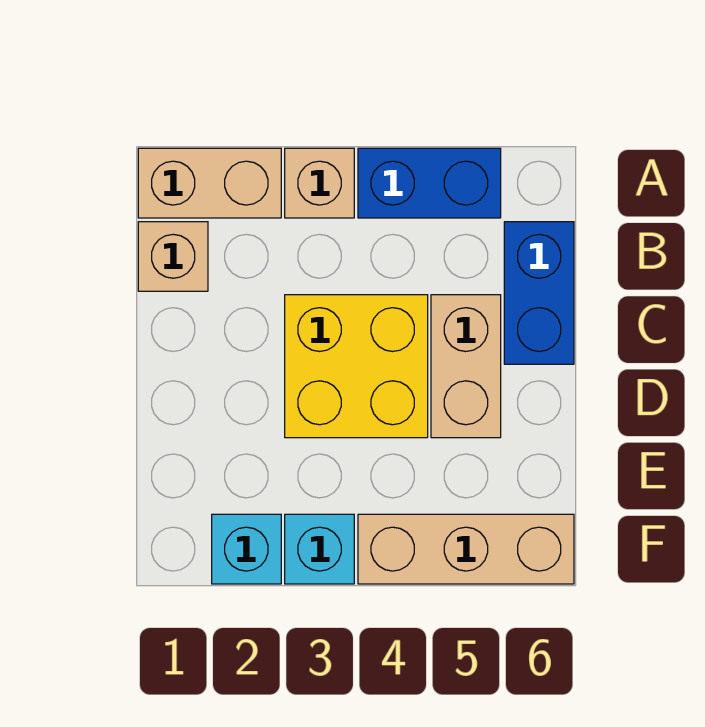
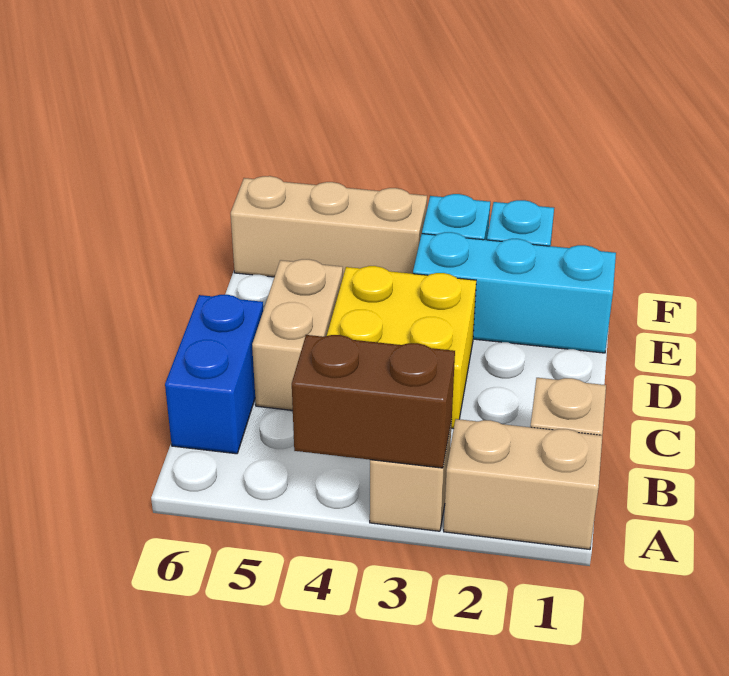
none -> brown 1x2 brick [292,335,455,468]
blue 1x2 brick [358,148,501,218] -> none
none -> cyan 1x3 brick [413,232,616,353]

